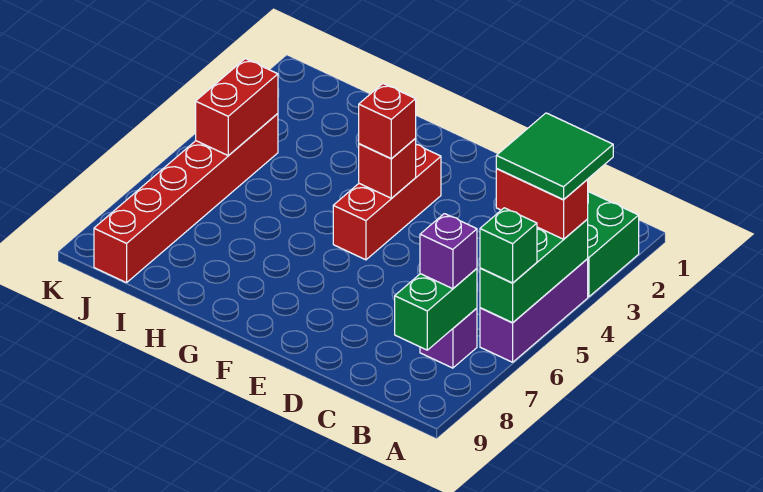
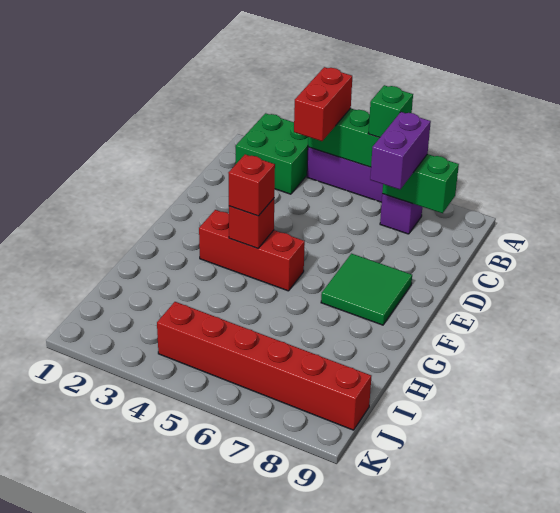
green 2x2 tile [496,113,613,200] -> green 2x2 tile moved to [321,254,412,325]
purple 1x1 brick [420,214,477,289] -> purple 1x2 brick [370,112,431,189]
red 1x2 brick [196,59,278,156] -> none

